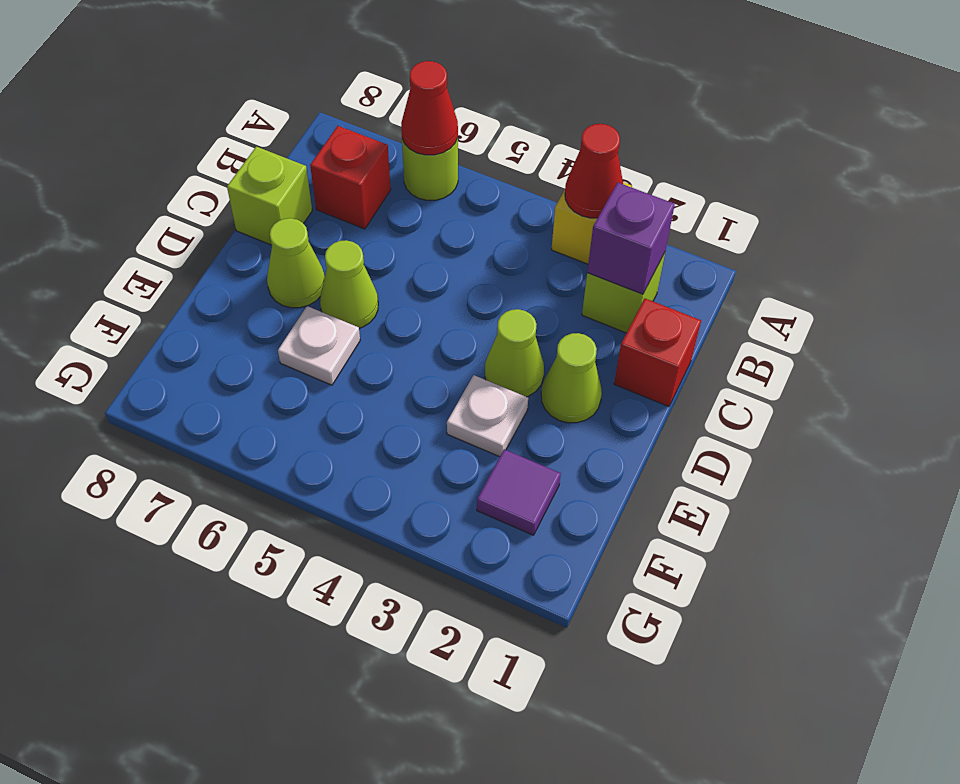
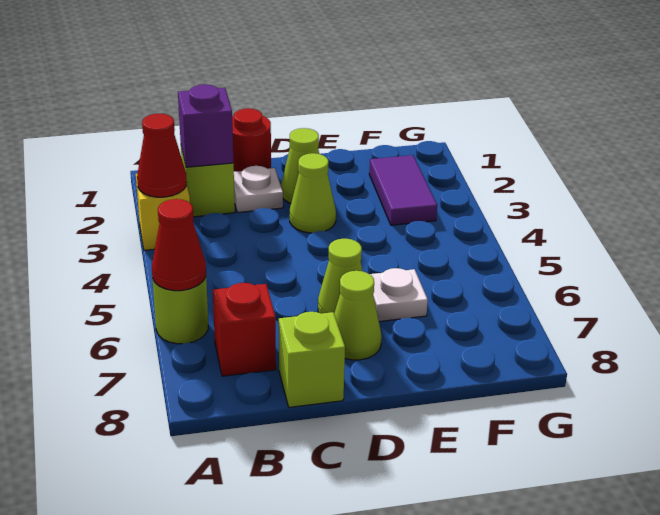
red 1x1 brick [614,299,701,407] -> red 1x1 round brick [232,108,271,172]
white 1x1 plate [447,375,528,457] -> white 1x1 plate moved to [234,166,283,212]
purple 1x1 tile [477,449,561,535] -> purple 1x2 tile [369,155,437,225]

